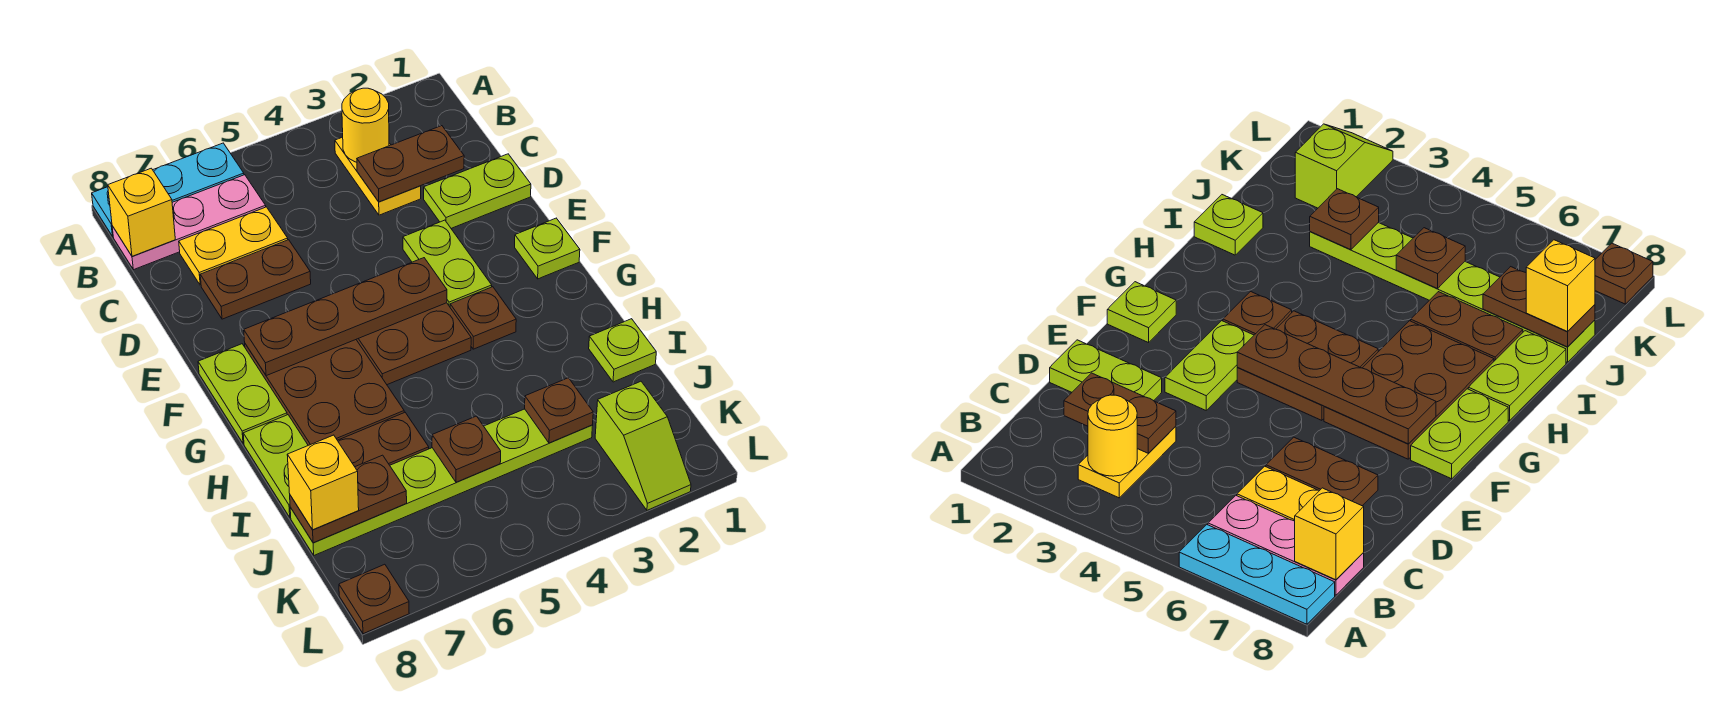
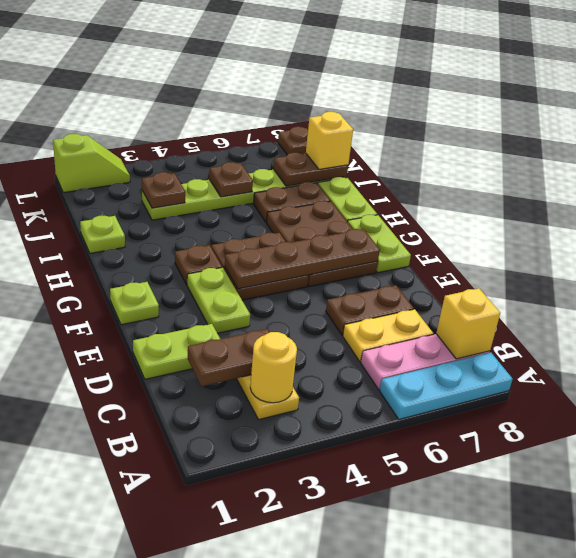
lime 1x2 slope [595,381,691,510] -> lime 1x2 slope turned to [53,134,130,193]

